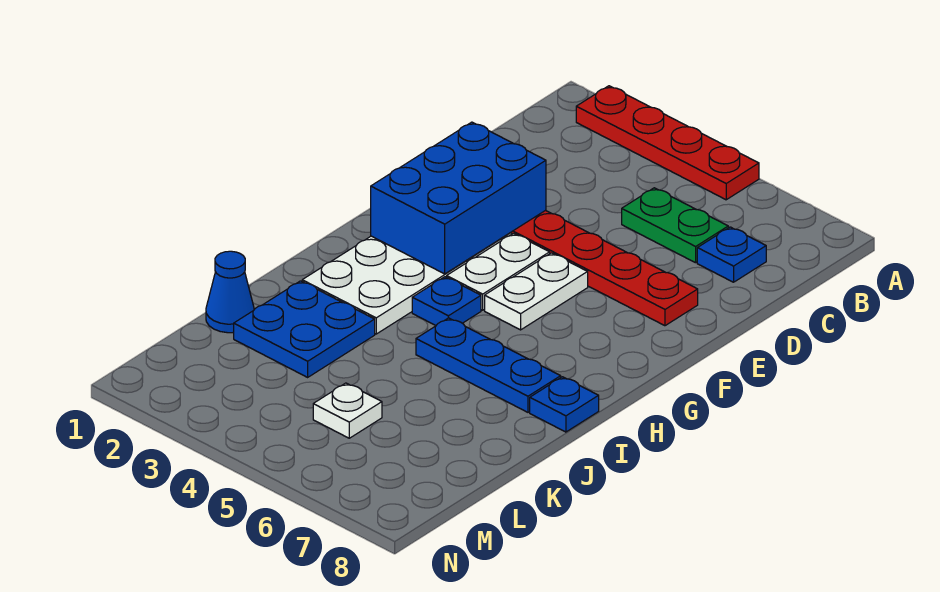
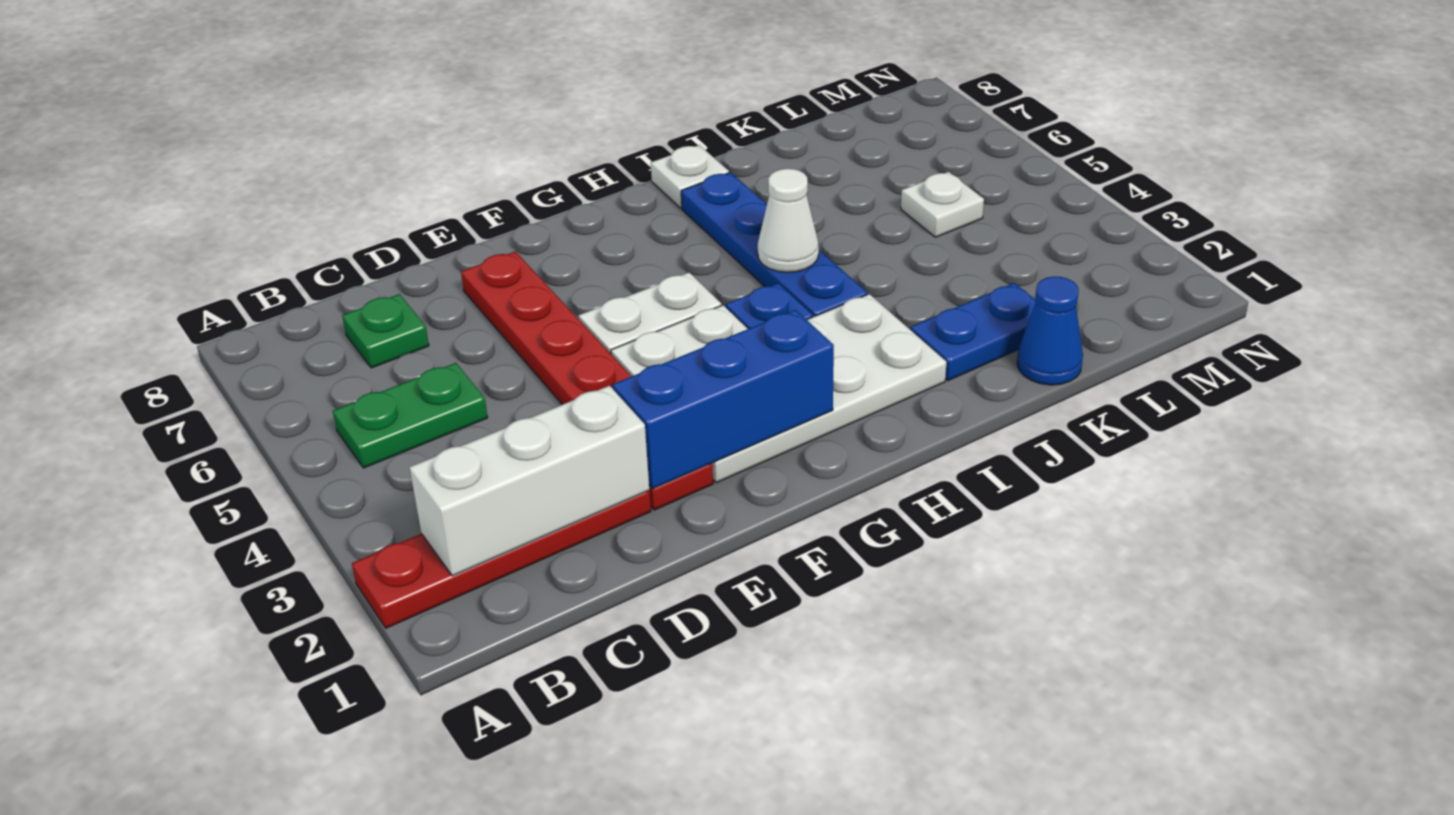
red 1x4 plate [576,86,759,200] -> red 1x4 plate turned to [352,491,651,628]
none -> white 1x3 brick [409,386,649,576]
green 1x2 plate [622,188,728,263] -> green 1x2 plate turned to [333,363,488,468]
blue 1x1 plate [697,227,766,282] -> green 1x1 plate [342,294,429,368]
blue 2x3 brick [371,122,546,274] -> blue 1x3 brick [613,310,834,489]
blue 1x3 plate [416,318,561,412] -> blue 1x4 plate [681,172,867,317]
none -> white 1x1 cone [758,169,819,273]
blue 1x1 plate [530,377,599,432] -> white 1x1 plate [651,145,729,208]
blue 2x2 plate [234,281,375,377] -> blue 1x2 plate [910,283,1036,381]

